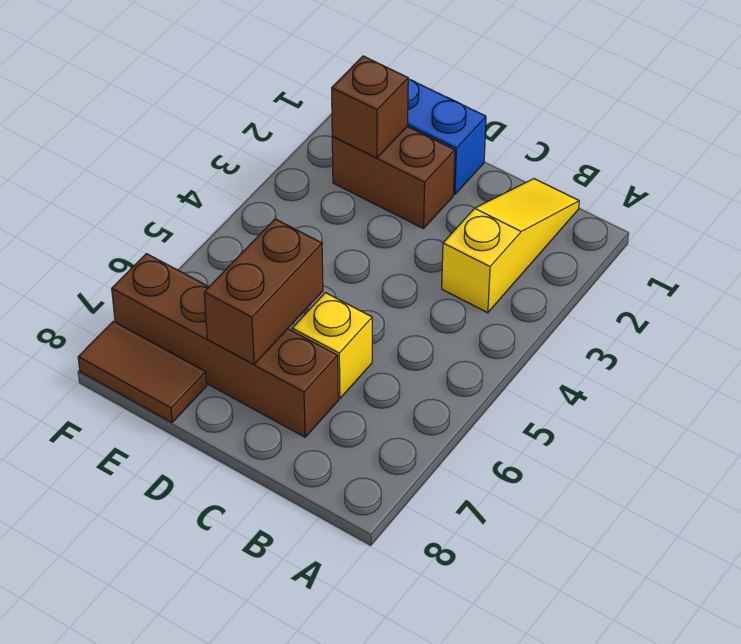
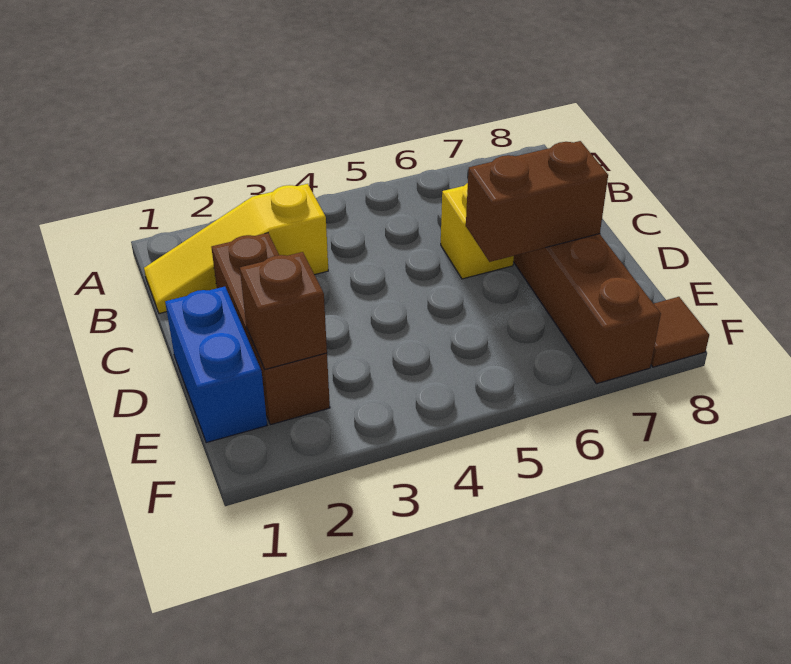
brown 1x2 brick [332,127,455,229] -> brown 1x3 brick [212,233,330,425]
brown 1x2 tile [78,321,206,422] -> brown 1x1 tile [651,297,709,367]

